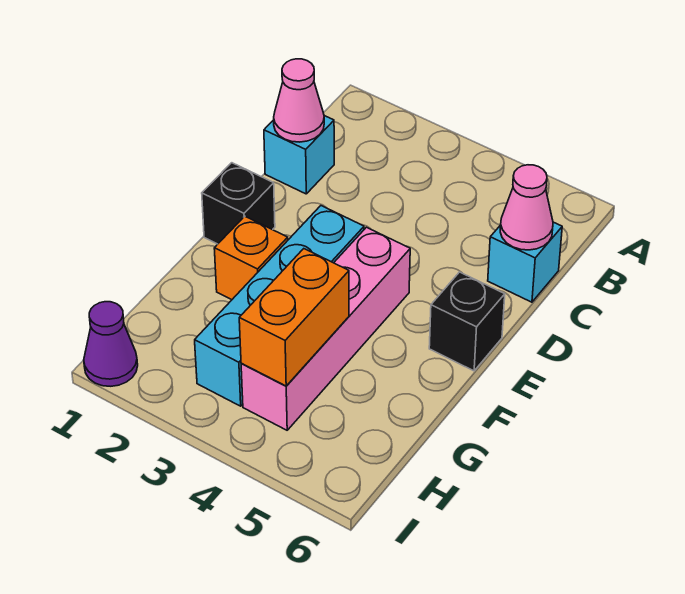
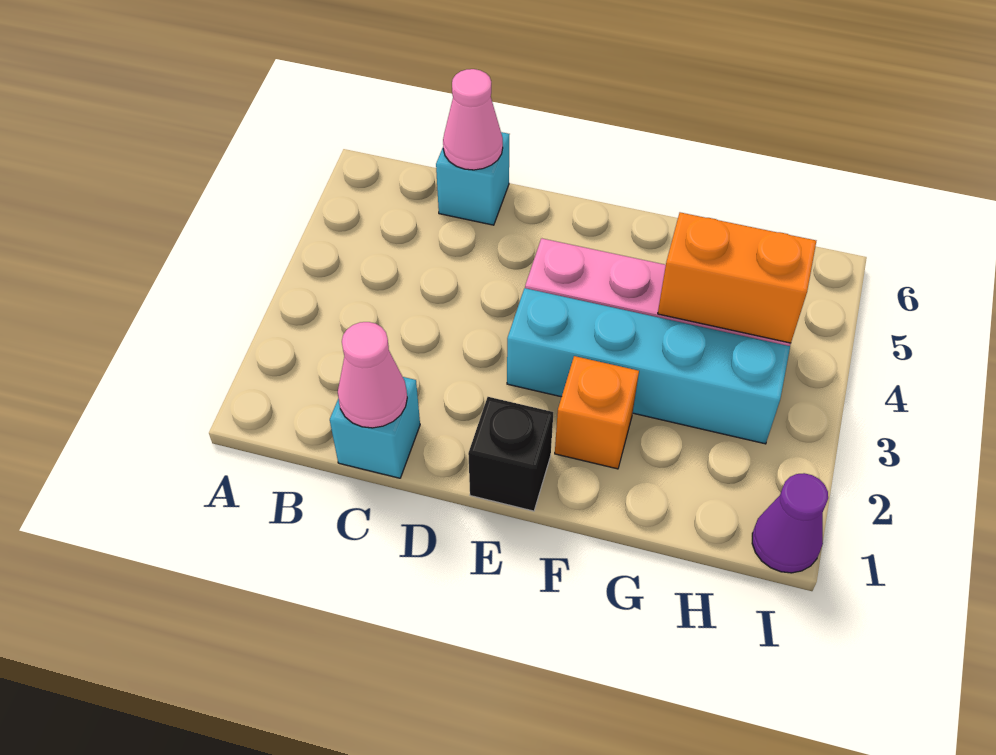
black 1x1 brick [429,272,505,371] -> none

